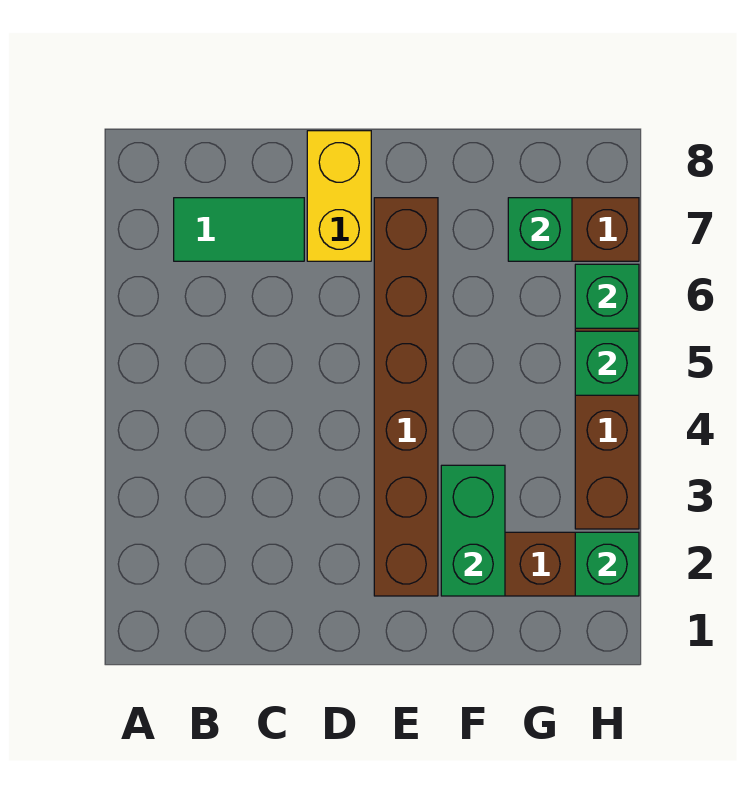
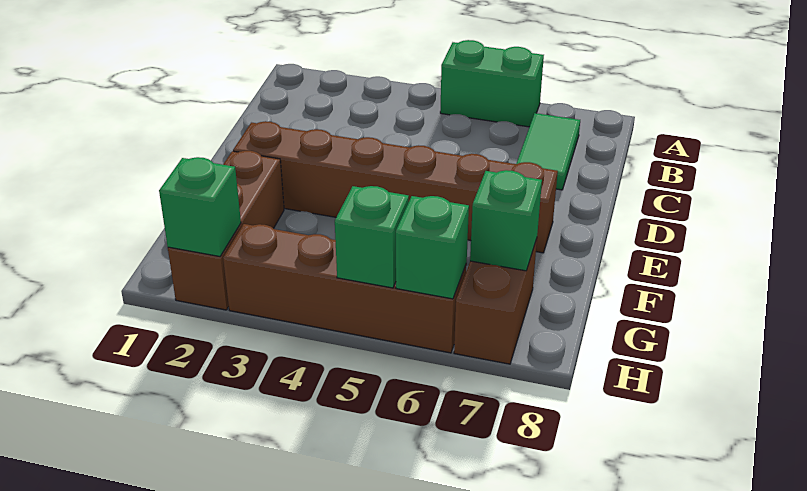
yellow 1x2 brick [307,131,371,261] -> none
green 1x2 brick [441,465,505,596] -> green 1x2 brick moved to [440,40,544,127]

